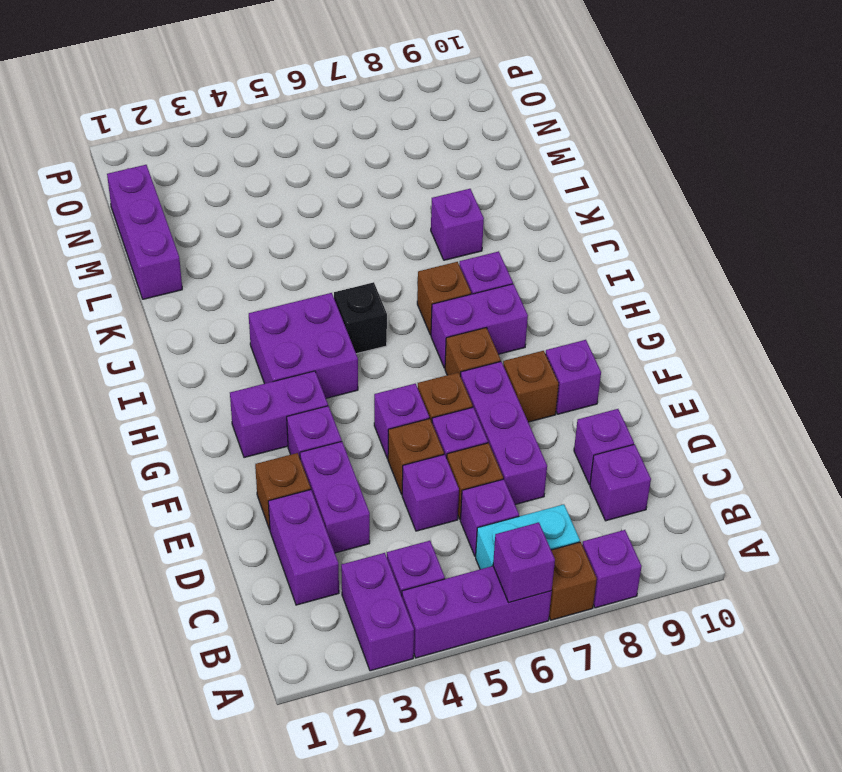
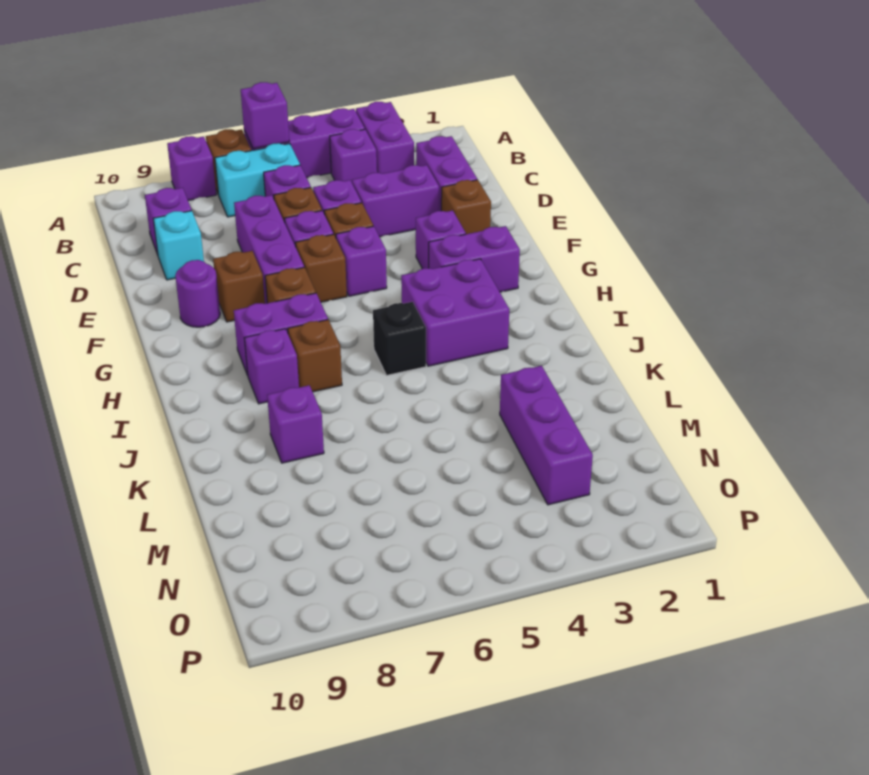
purple 1x2 brick [300,442,370,553] -> purple 1x2 brick turned to [352,165,439,237]
purple 1x1 brick [574,409,634,485] -> cyan 1x1 brick [153,211,204,280]
purple 1x1 brick [546,340,601,414] -> purple 1x1 round brick [175,260,220,327]
purple 1x3 brick [107,165,182,299] -> purple 1x3 brick moved to [500,366,593,505]

